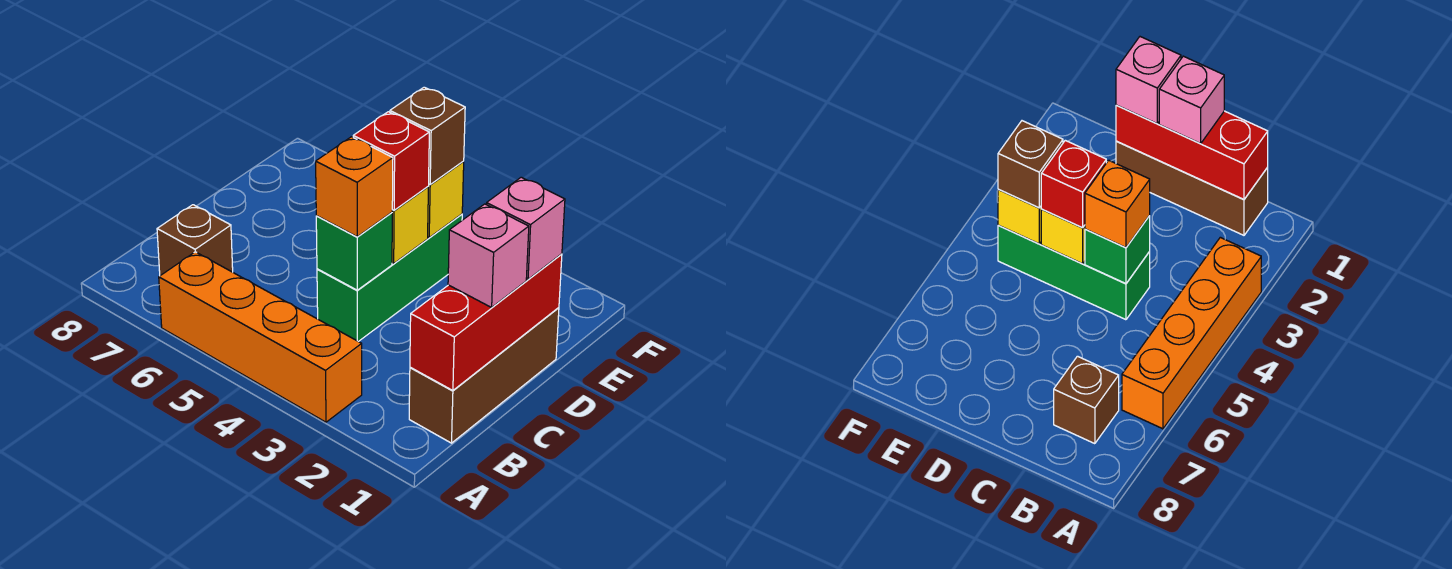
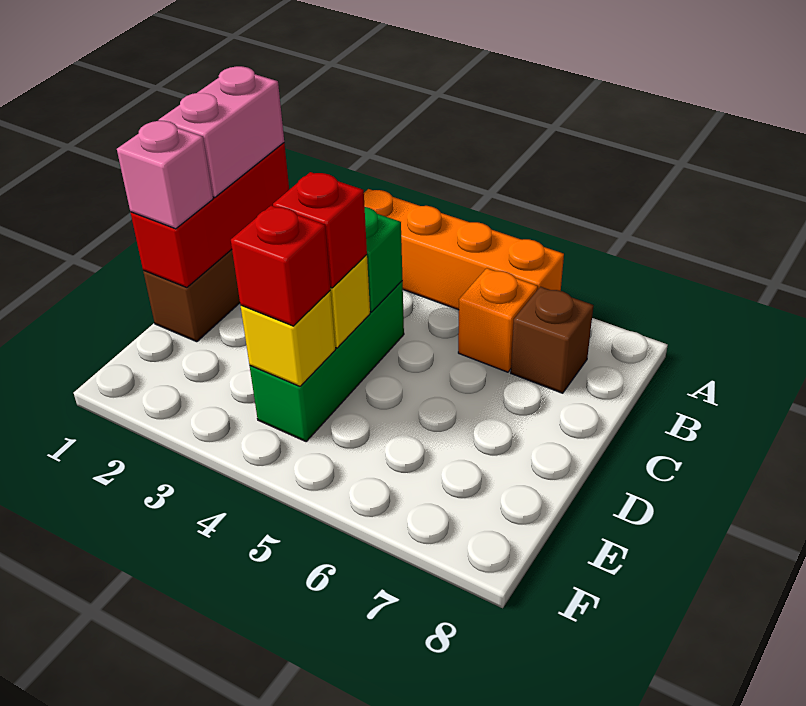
pink 1x1 brick [448,204,529,307] -> pink 1x2 brick [159,66,284,198]
orange 1x1 brick [316,137,393,237] -> orange 1x1 brick moved to [458,268,538,372]
brown 1x1 brick [390,87,465,184] -> red 1x1 brick [231,206,331,326]

